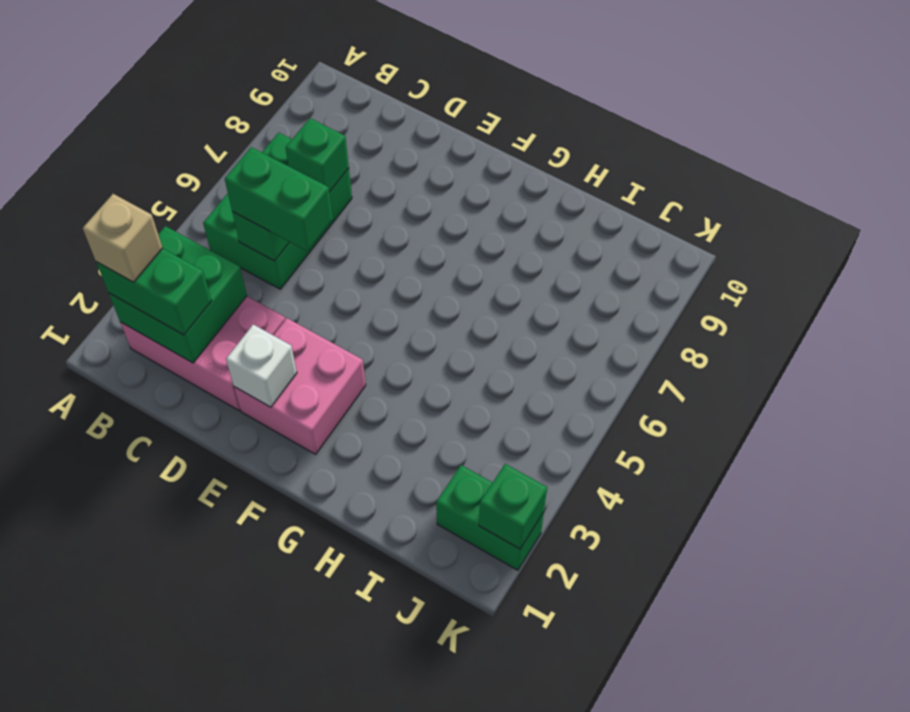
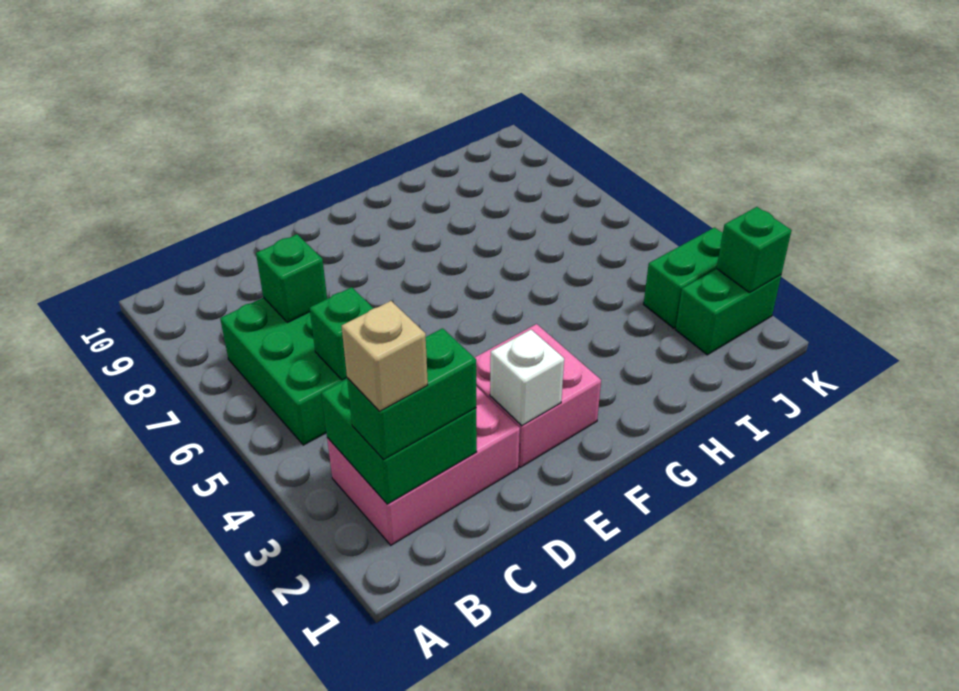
green 1x2 brick [225,147,333,251] -> green 1x2 brick moved to [643,228,723,328]

